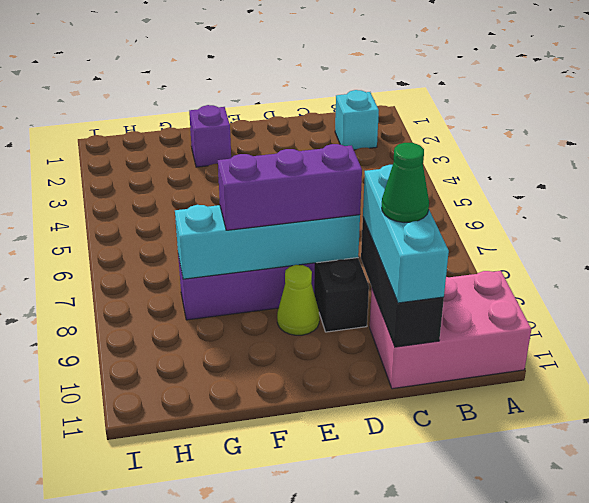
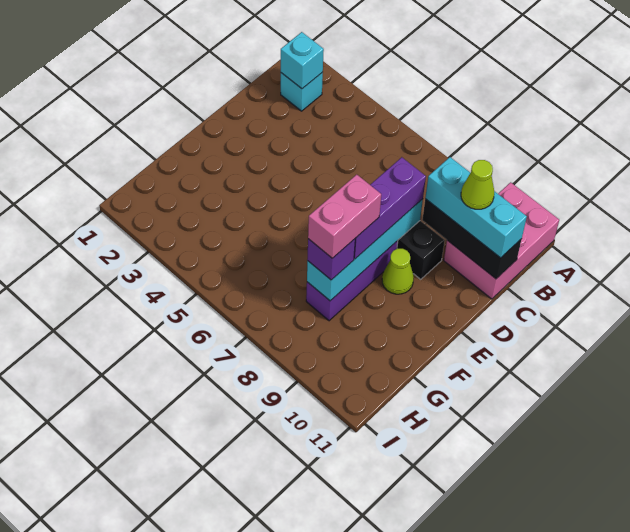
none -> cyan 1x1 brick [281,32,324,89]
green 1x1 cone [382,143,429,223] -> lime 1x1 cone [461,160,494,209]
purple 1x1 brick [189,105,231,167] -> purple 1x1 brick moved to [307,239,355,280]
none -> pink 1x2 brick [308,175,381,258]

